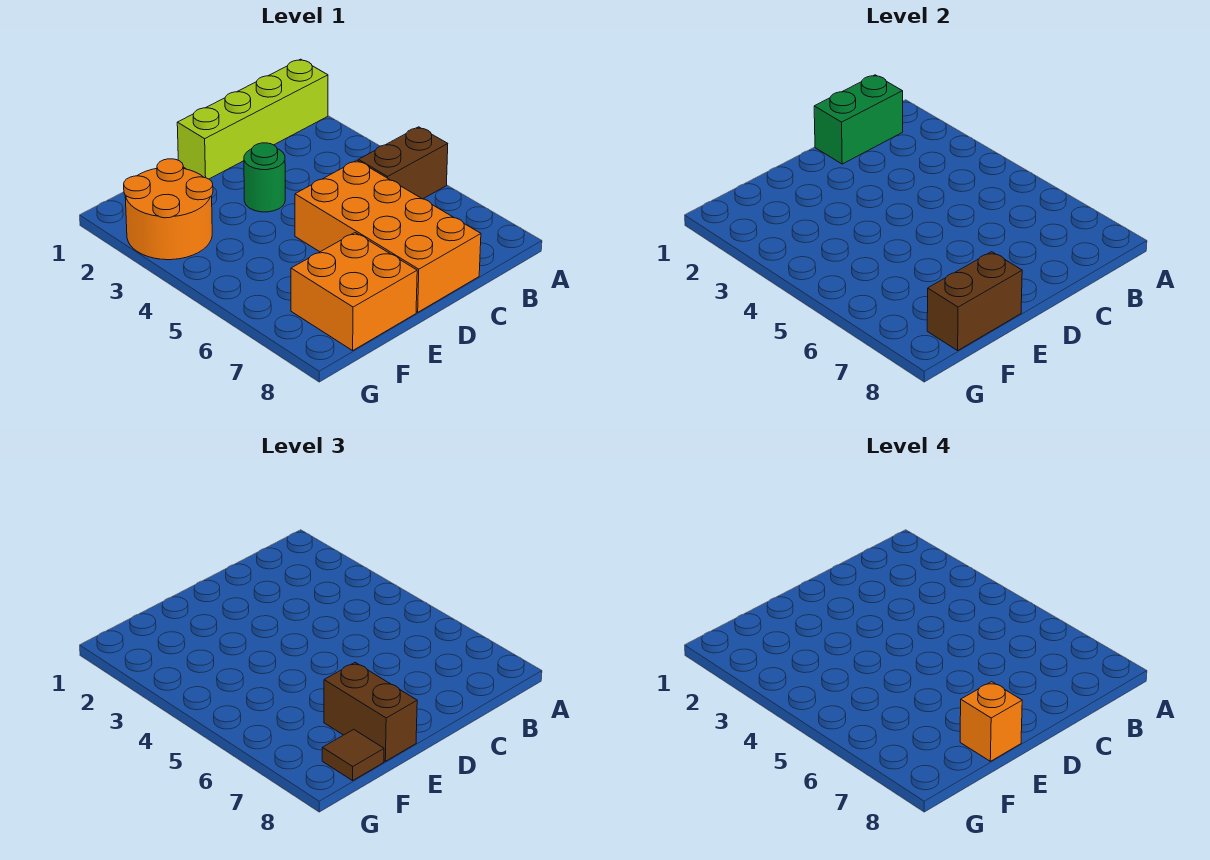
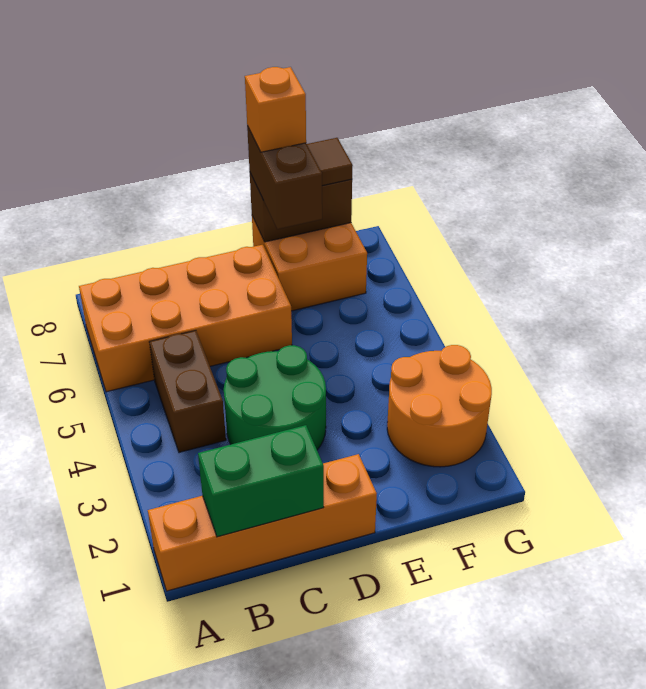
lime 1x4 brick [177,59,328,179] -> orange 1x4 brick [148,454,377,591]
brown 1x2 brick [358,127,448,199] -> brown 1x2 brick turned to [150,331,226,452]
orange 2x4 brick [295,160,481,312] -> orange 2x4 brick turned to [79,245,292,392]
green 1x1 round brick [244,143,285,212] -> green 2x2 round brick [224,345,326,450]

